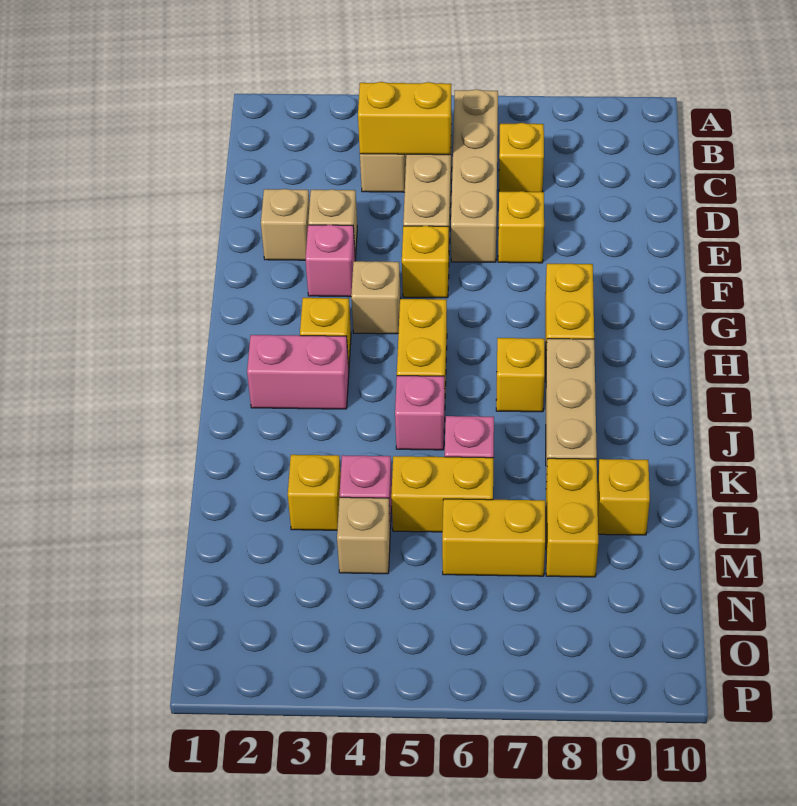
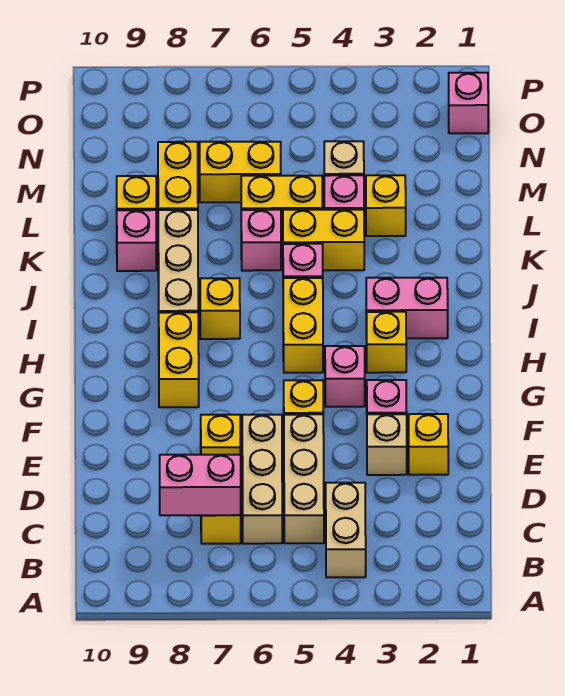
tan 1x4 brick [451,89,498,262] -> tan 1x3 brick [242,415,282,544]
yellow 1x2 brick [358,82,452,155] -> yellow 1x2 brick moved to [283,210,364,270]
none -> pink 1x2 brick [160,455,241,516]
tan 1x1 brick [261,189,310,260] -> yellow 1x1 brick [409,414,448,475]
tan 1x1 brick [351,261,401,334] -> pink 1x1 brick [325,346,365,407]
none -> pink 1x1 brick [117,210,156,271]
none -> pink 1x1 brick [449,73,488,133]

